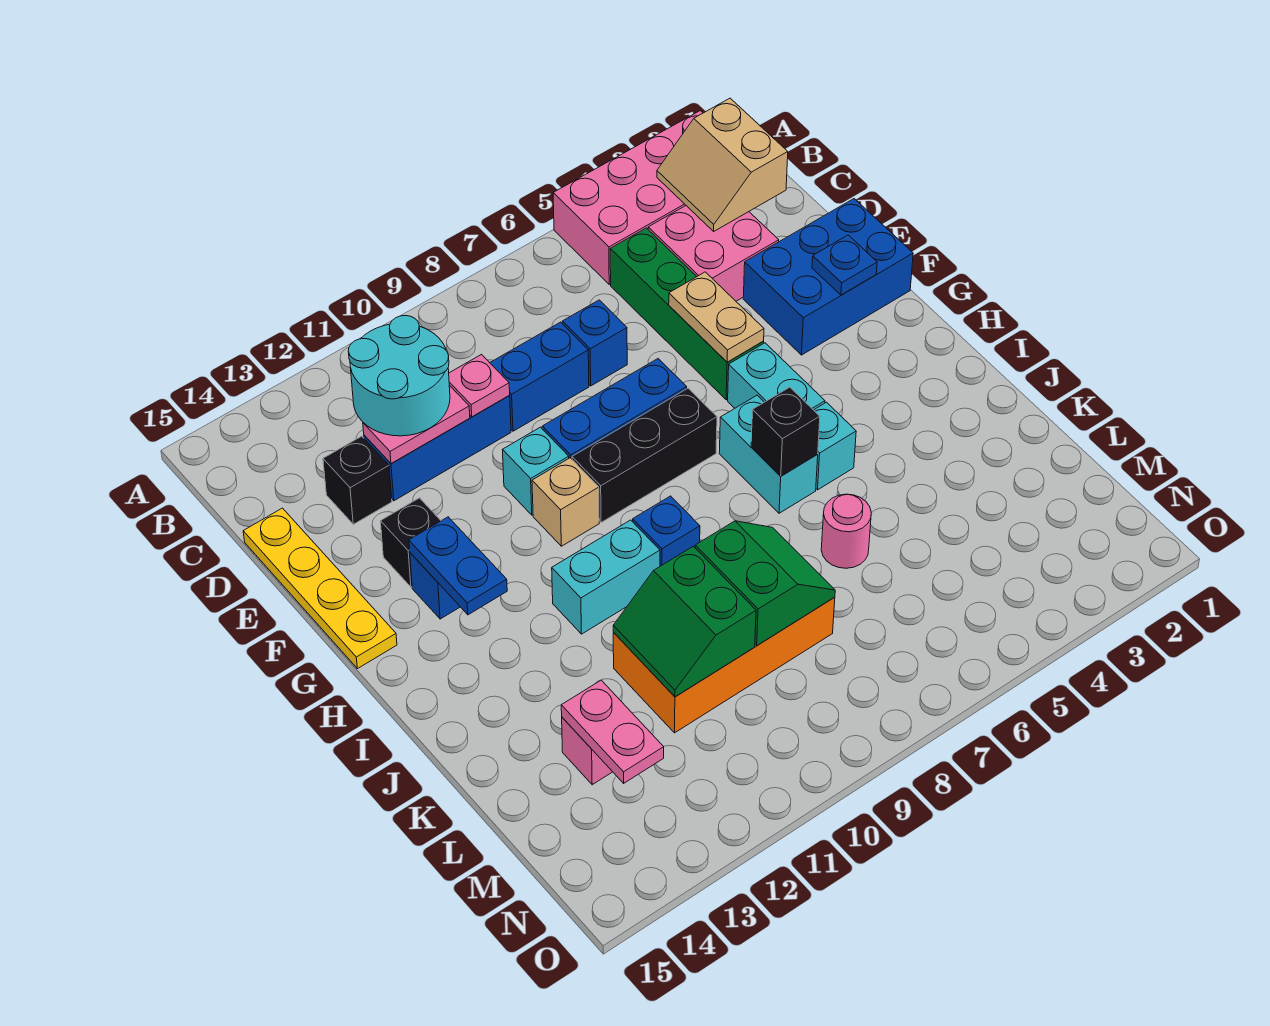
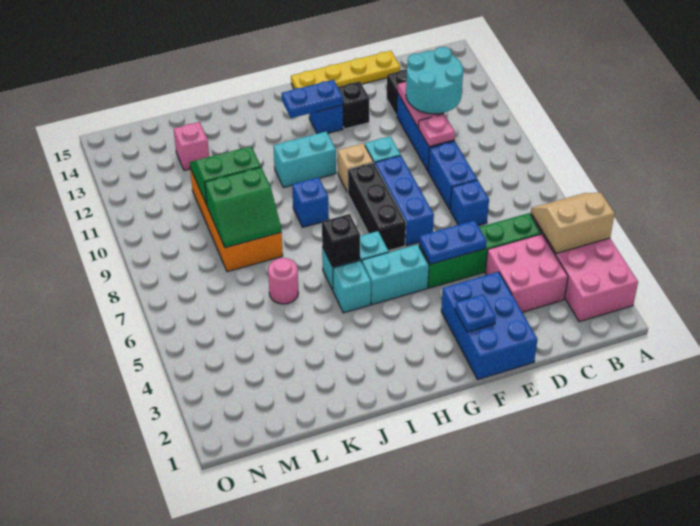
tan 2x2 slope [657,98,788,231] -> tan 2x2 slope moved to [531,193,615,254]
tan 1x2 plate [669,272,764,362] -> blue 1x2 plate [419,220,486,264]
cyan 1x2 brick [552,520,660,634] -> cyan 1x2 brick turned to [273,132,336,188]
pink 1x2 plate [561,680,664,783] -> none

